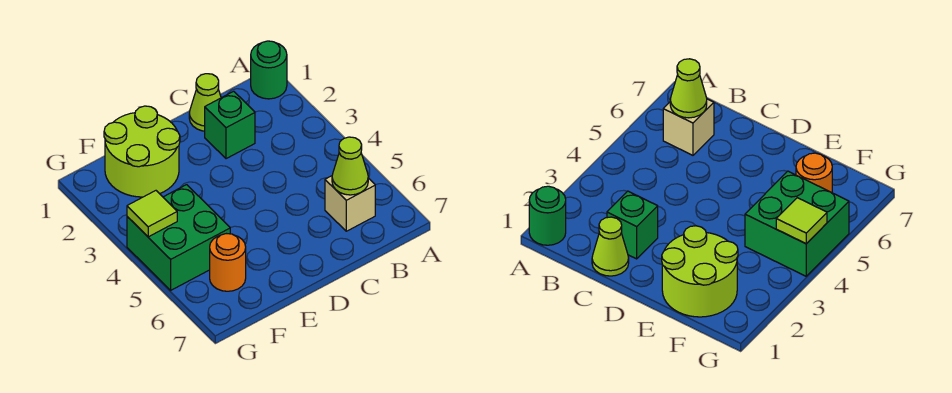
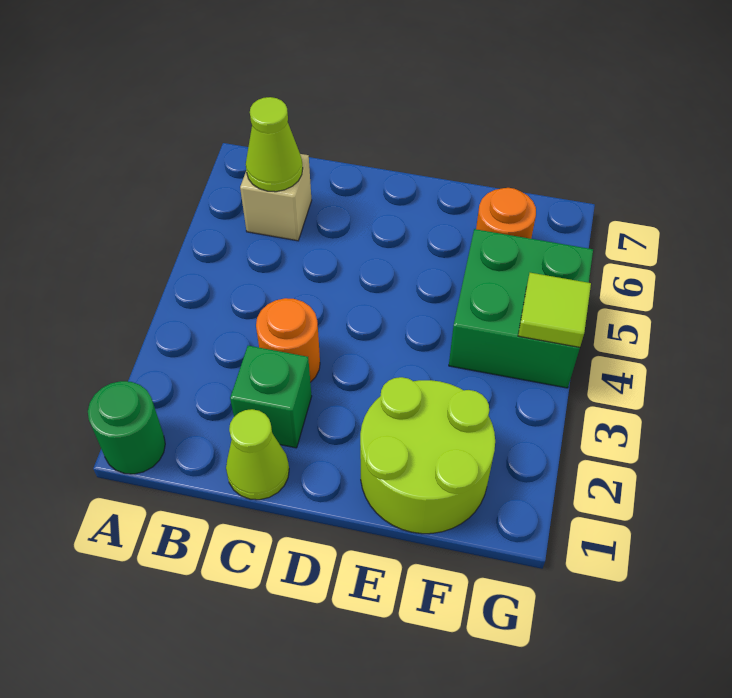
none -> orange 1x1 round brick [256,298,320,382]

